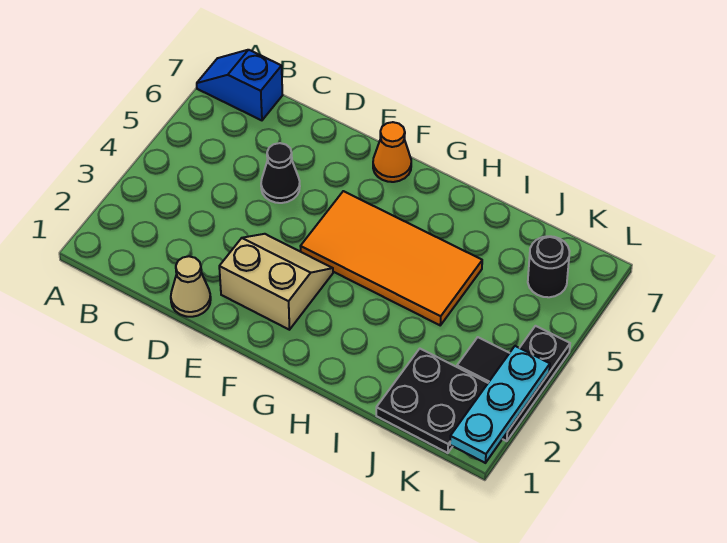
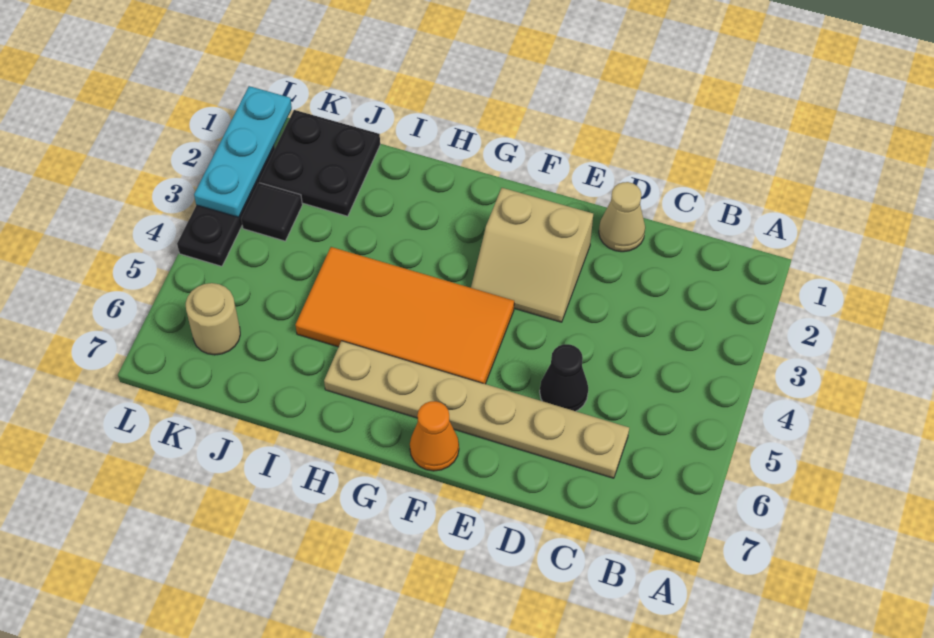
blue 1x2 slope [197,50,282,120] -> none
none -> tan 1x6 plate [324,341,629,478]
black 1x1 round brick [528,236,570,297] -> tan 1x1 round brick [186,283,240,355]

